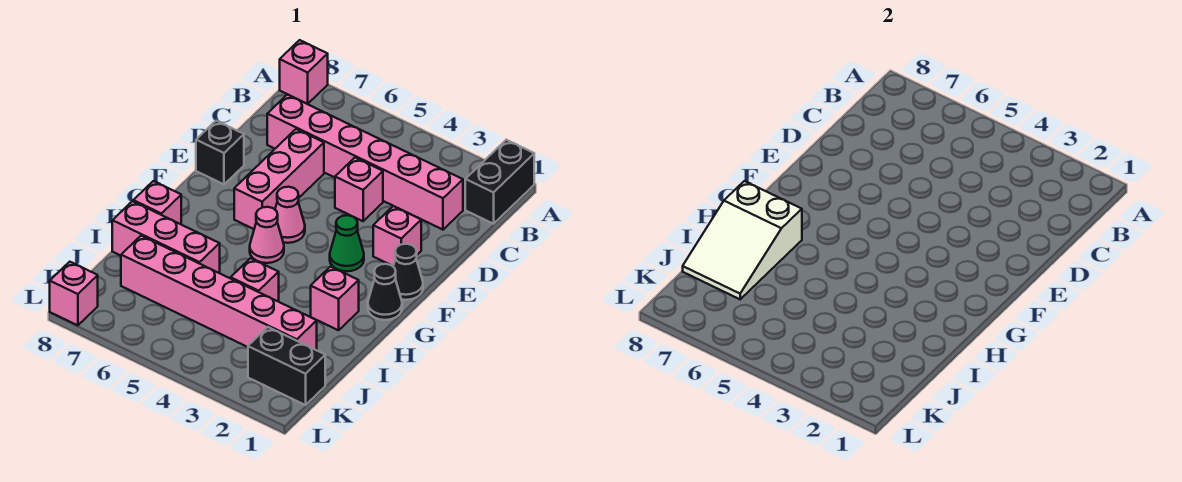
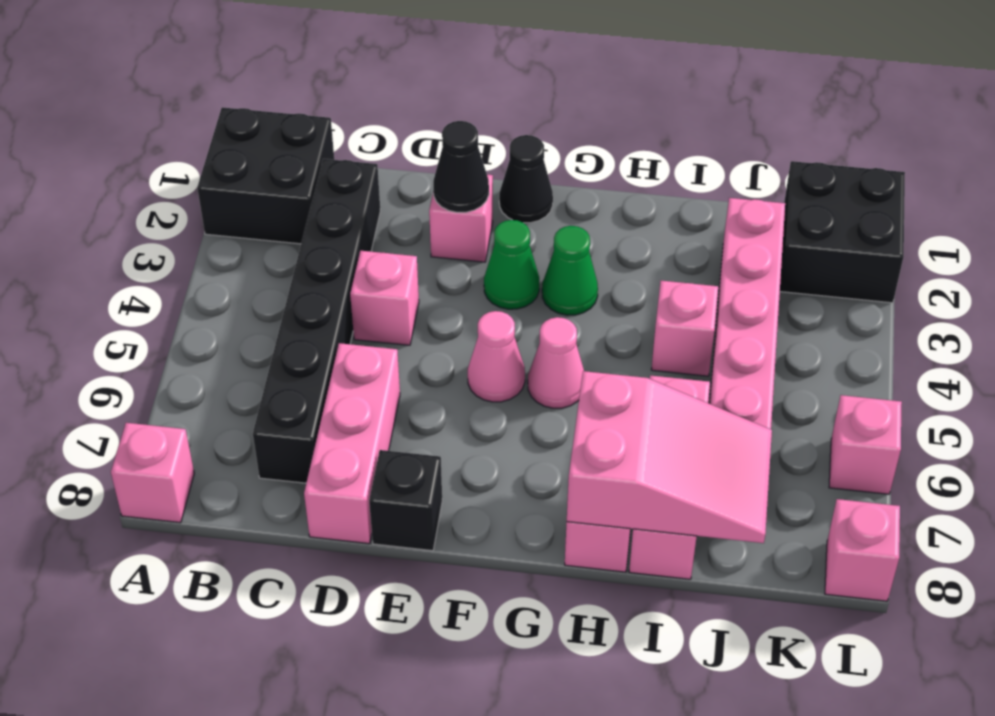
black 1x2 brick [465,140,534,224] -> black 2x2 brick [197,107,334,244]
pink 1x6 brick [267,95,463,230] -> black 1x6 brick [253,159,380,483]
pink 1x3 brick [234,129,324,229] -> pink 1x3 brick turned to [304,343,400,544]
black 1x1 cone [368,264,402,320] -> black 1x1 cone moved to [433,121,489,212]
none -> green 1x1 cone [542,226,598,315]
pink 1x1 brick [311,267,359,330] -> pink 1x1 brick moved to [829,395,902,494]
white 2x3 slope [683,181,802,299] -> pink 2x3 slope [567,371,772,543]
black 1x2 brick [248,327,325,405] -> black 2x2 brick [780,161,905,303]

